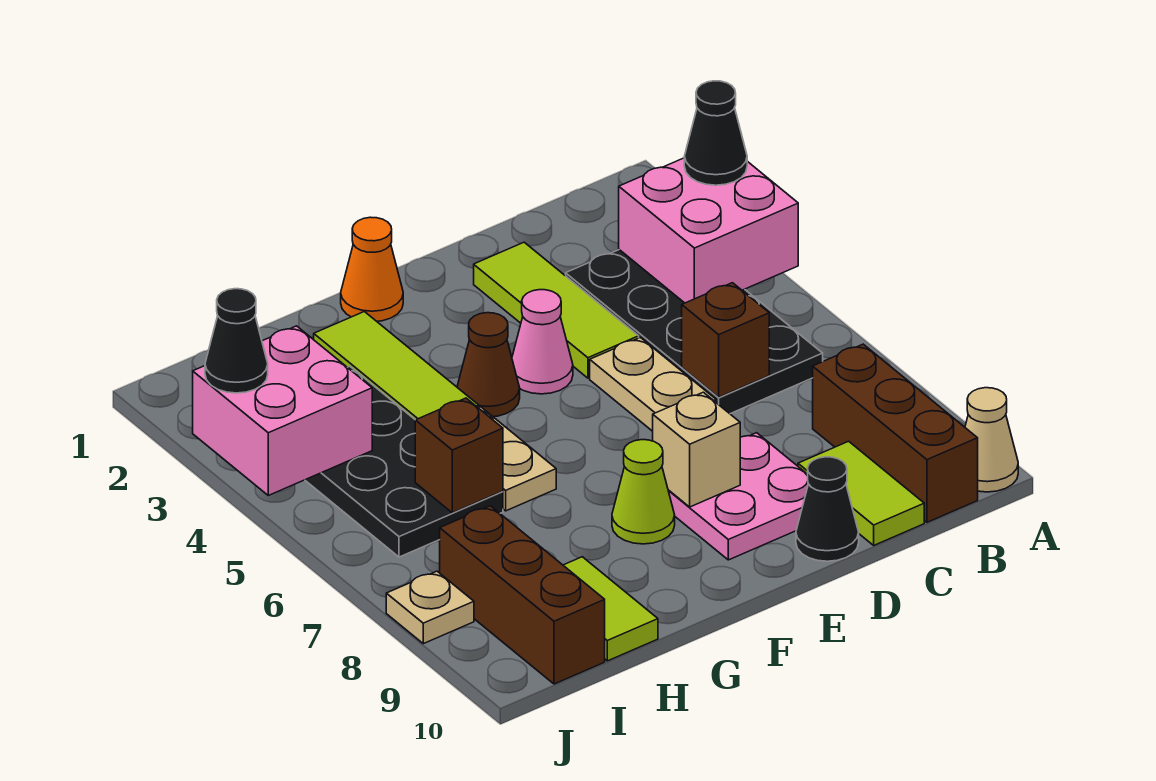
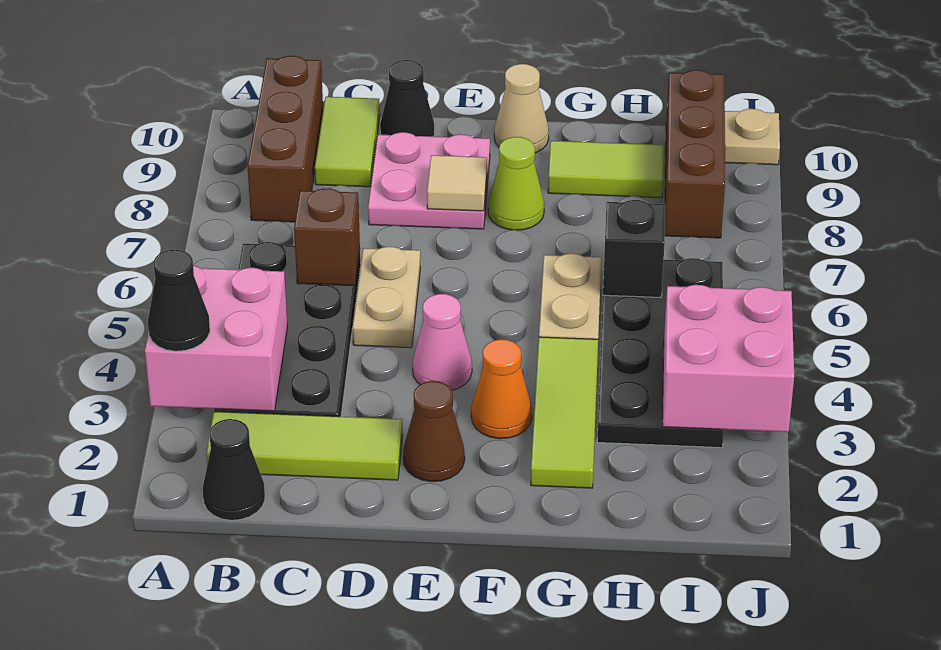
tan 1x1 cone [965,388,1018,492] -> tan 1x1 cone moved to [494,64,549,153]
lime 1x3 tile [474,242,639,378] -> lime 1x3 tile turned to [206,411,403,480]
tan 1x1 brick [653,392,740,507] -> tan 1x1 tile [427,155,487,211]
orange 1x1 cone [341,217,403,321] -> orange 1x1 cone moved to [471,339,532,439]
brown 1x1 cone [457,313,520,417] -> brown 1x1 cone moved to [403,381,465,482]
brown 1x1 brick [415,398,503,513] -> black 1x1 brick [603,200,665,297]
lime 1x2 tile [563,557,658,661] -> lime 1x2 tile turned to [548,141,664,198]
black 1x1 cone [205,289,268,393] -> black 1x1 cone moved to [203,419,265,520]
tan 1x1 plate [386,571,474,644] -> tan 1x1 plate moved to [725,109,780,165]

